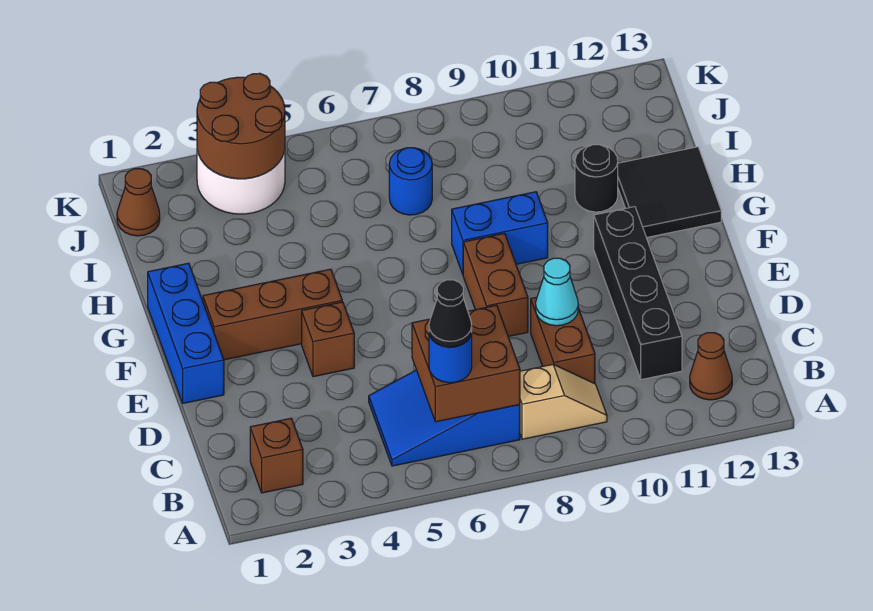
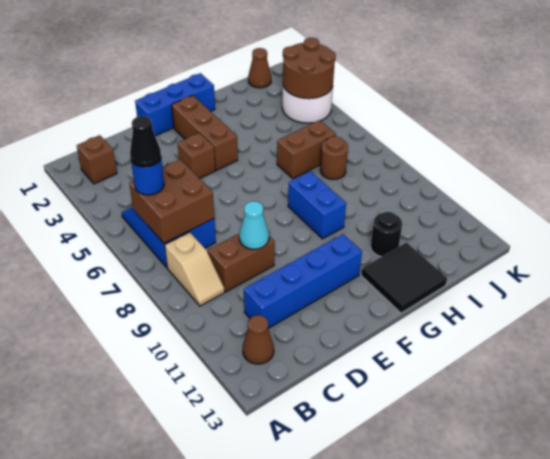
black 1x4 brick [594,207,682,380] -> blue 1x4 brick [244,234,362,328]
brown 1x2 brick [463,233,528,336] -> brown 1x2 brick moved to [277,120,336,178]
blue 1x1 round brick [389,148,432,215] -> brown 1x1 round brick [320,136,348,179]

